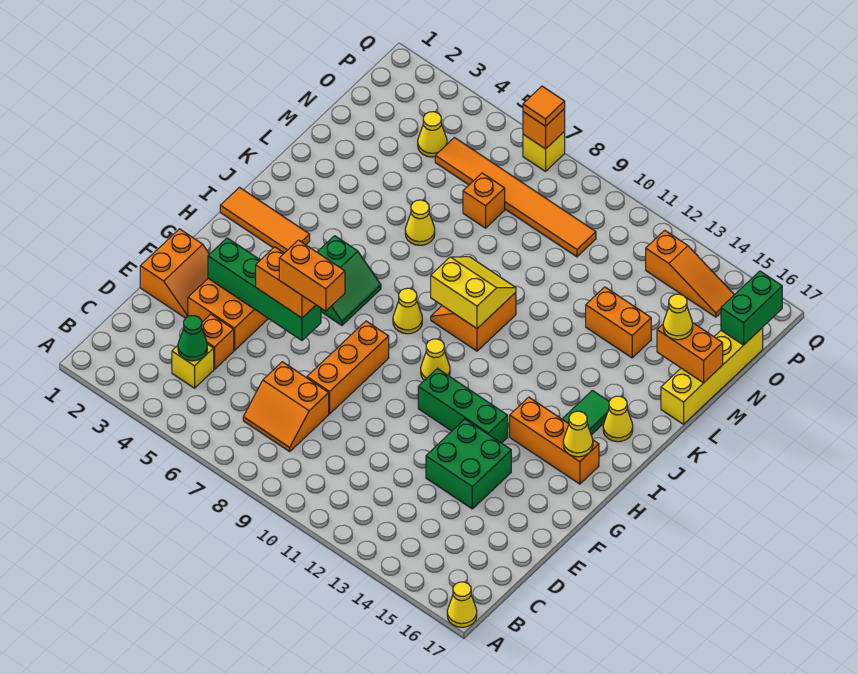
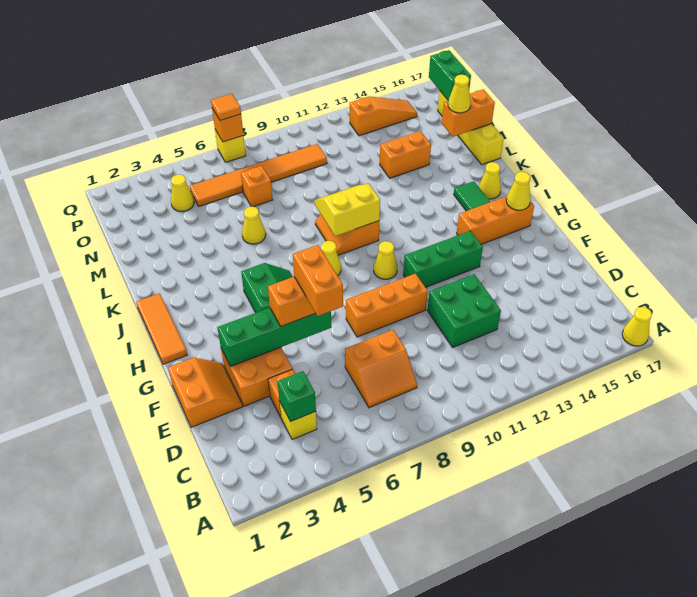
green 1x1 cone [178,316,207,361] -> green 1x1 brick [277,371,316,422]
orange 1x3 brick [307,321,389,414] -> orange 1x3 brick turned to [346,274,428,337]
green 2x2 brick [426,419,511,509] -> green 2x2 brick moved to [428,274,501,347]
orange 1x2 brick [279,240,345,311] -> orange 1x2 brick turned to [293,245,343,316]
orange 1x3 tile [220,187,310,253] -> orange 1x3 tile turned to [136,293,187,364]

